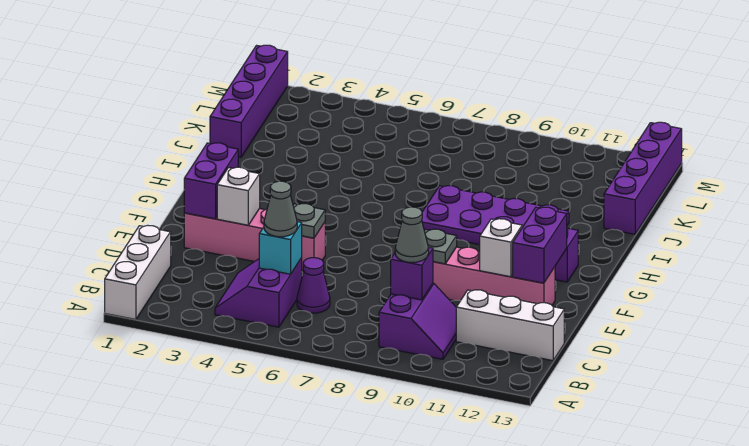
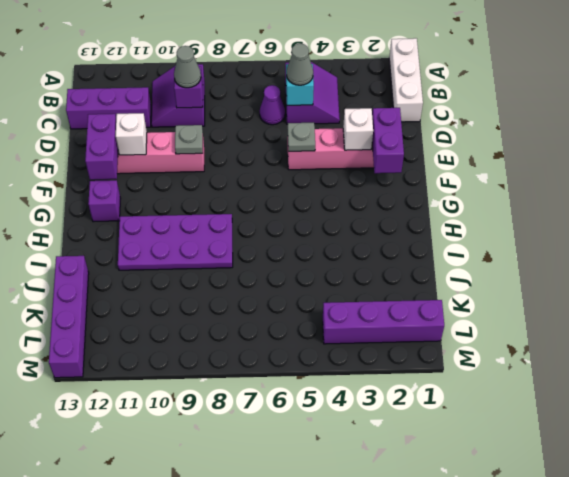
white 1x3 brick [456,290,564,361] -> purple 1x3 brick [66,87,151,129]
purple 1x4 brick [210,45,288,157] -> purple 1x4 brick turned to [323,300,444,344]

